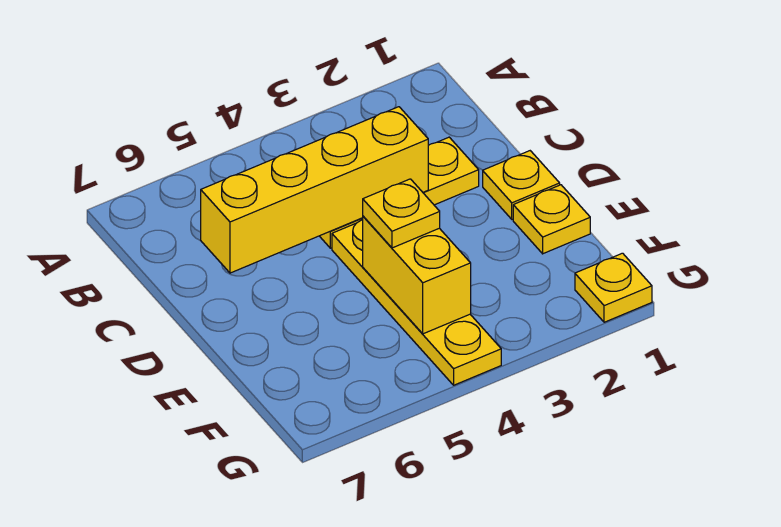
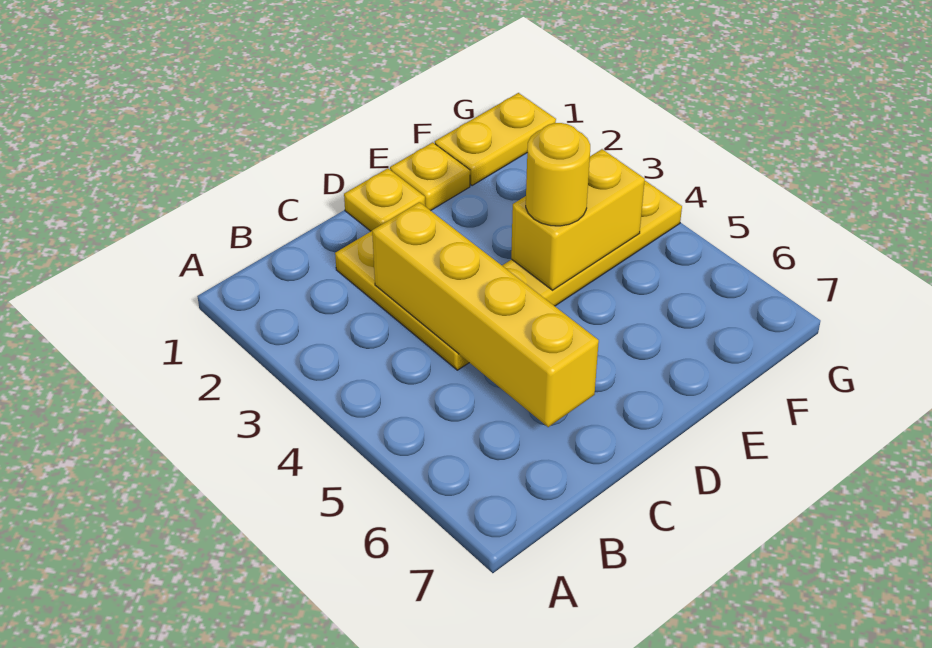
yellow 1x1 plate [363,179,440,248] -> yellow 1x1 round brick [526,123,590,226]
yellow 1x1 plate [575,253,652,322] -> yellow 1x2 plate [435,93,556,186]

